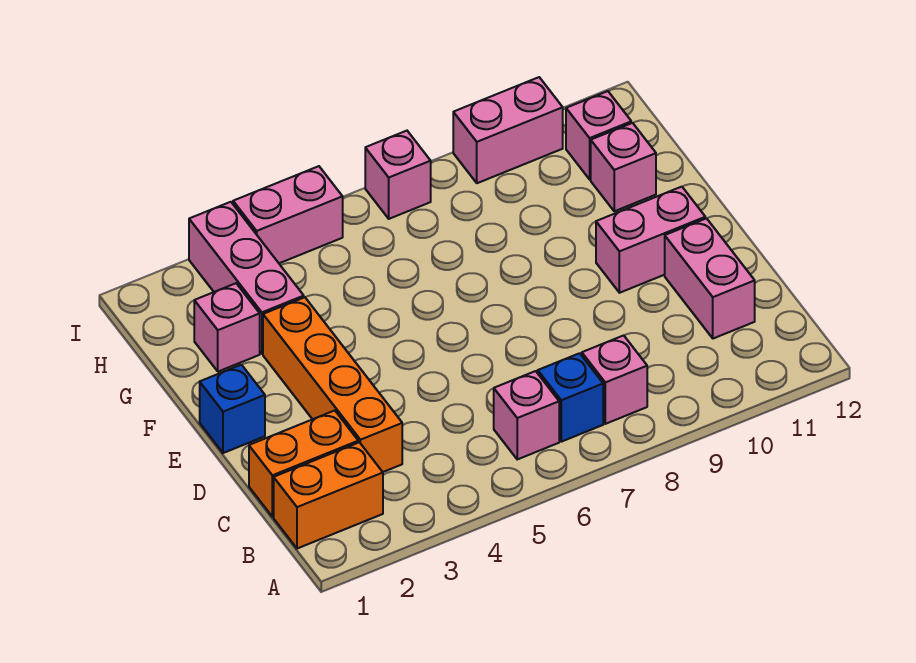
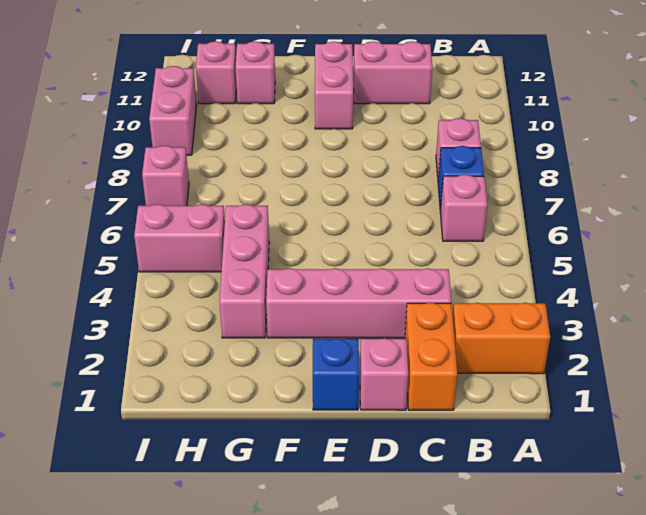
orange 1x2 brick [274,442,383,549] -> orange 1x2 brick turned to [453,303,550,374]
orange 1x4 brick [263,297,402,472] -> pink 1x4 brick [266,268,452,338]
pink 1x1 brick [194,283,260,372] -> pink 1x1 brick moved to [360,338,408,410]
pink 1x3 brick [189,202,304,354] -> pink 1x3 brick turned to [219,204,269,338]
pink 1x2 brick [233,166,343,263] -> pink 1x2 brick turned to [134,204,225,272]

